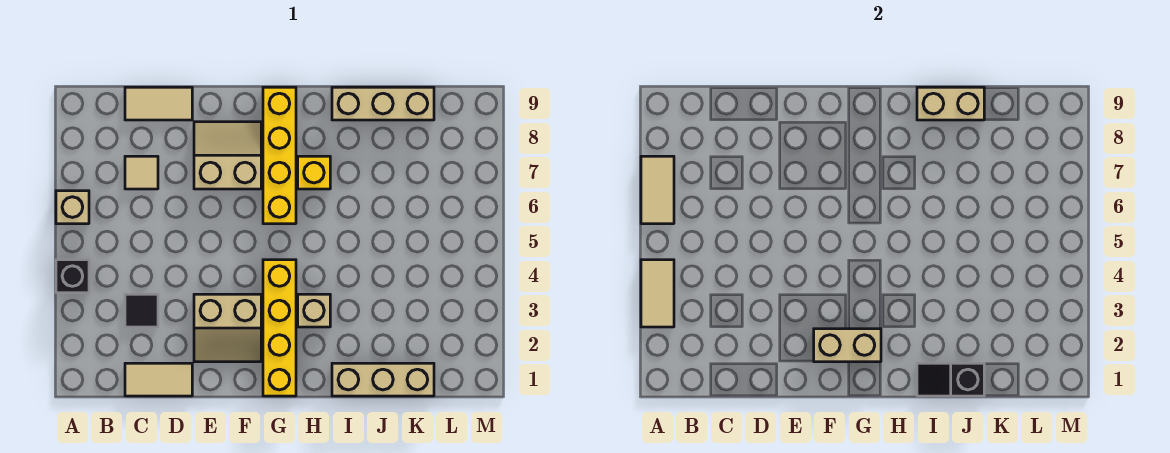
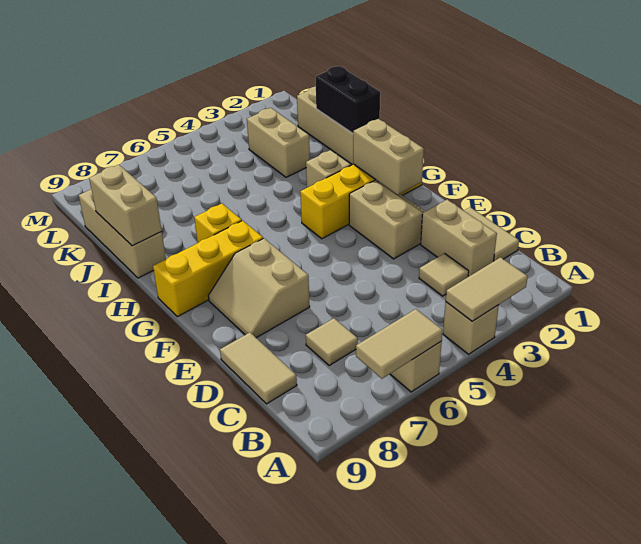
black 1x1 brick [56,260,89,293] -> tan 1x1 brick [443,302,499,354]
none -> tan 1x2 brick [421,200,497,277]
black 1x1 tile [125,294,158,327] -> tan 1x1 tile [419,253,469,296]
yellow 1x4 brick [263,87,296,224] -> yellow 1x3 brick [153,221,263,317]
black 1x2 slope [917,363,984,396] -> black 1x2 brick [315,66,380,133]
none -> tan 1x2 brick [247,108,310,177]

